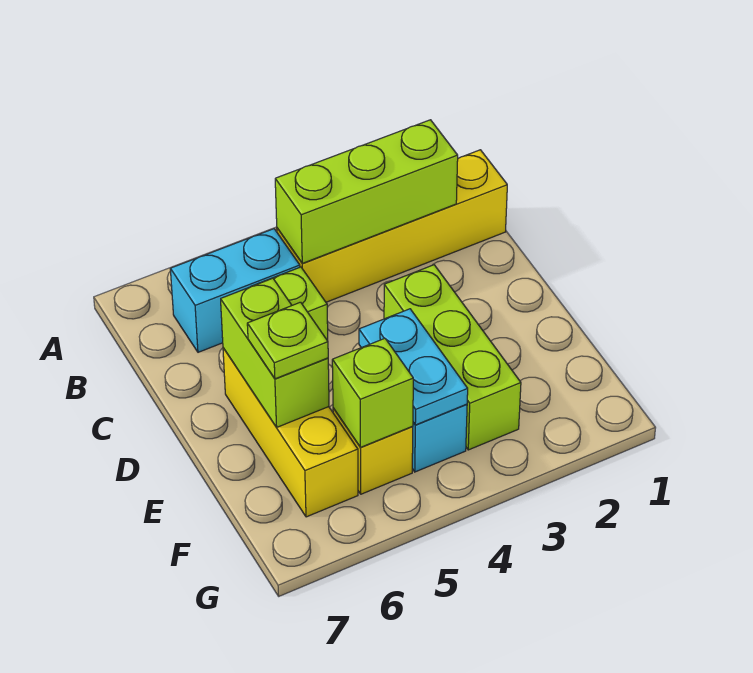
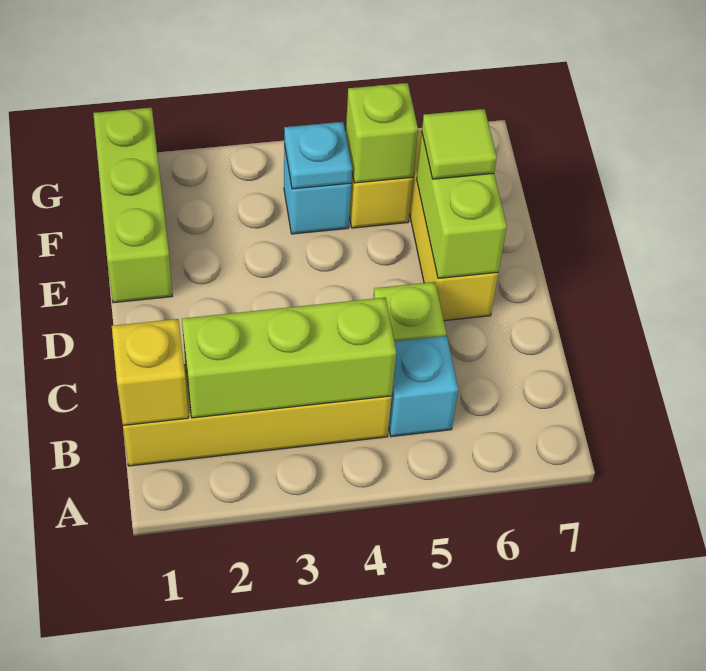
none -> yellow 1x1 brick [112,319,188,425]
cyan 1x2 brick [170,229,300,352] -> cyan 1x1 brick [389,336,458,436]
lime 1x3 brick [384,265,521,450] -> lime 1x3 brick moved to [93,108,172,303]
cyan 1x2 plate [359,309,468,425] -> cyan 1x1 plate [284,122,352,189]
lime 1x1 plate [247,302,328,379] -> lime 1x1 tile [422,109,497,179]

